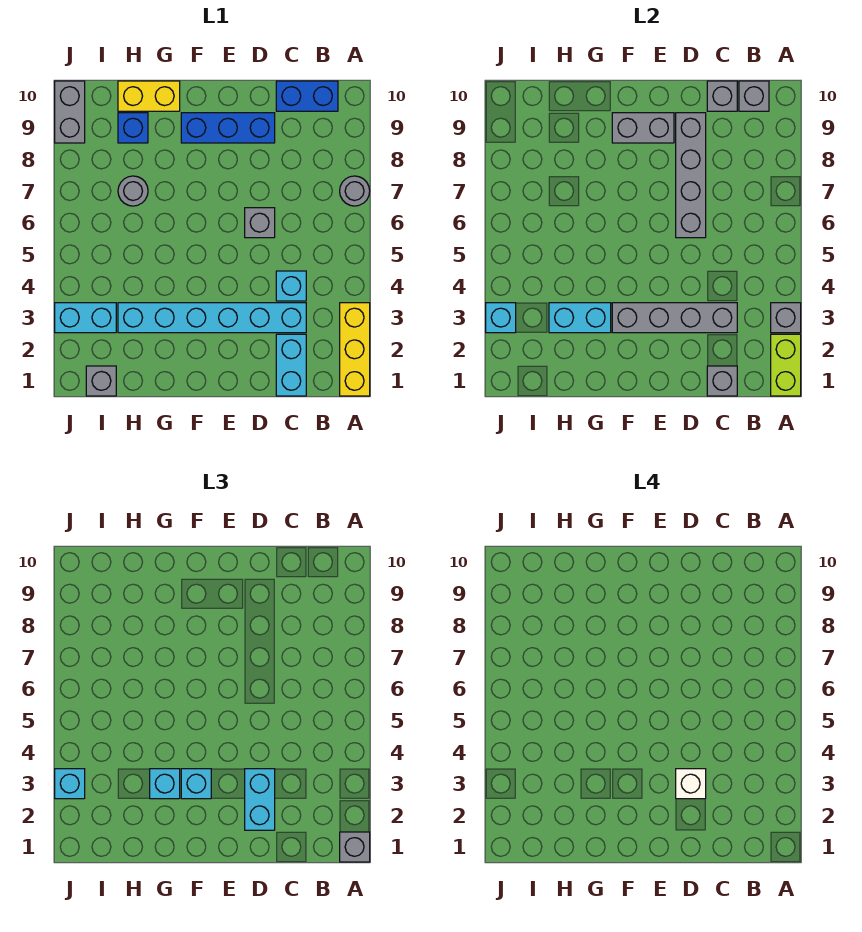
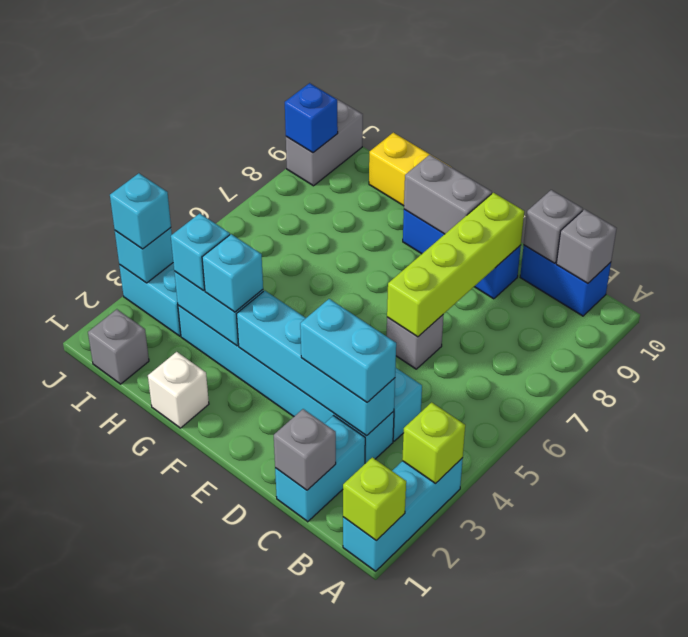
yellow 1x3 brick [340,303,370,396] -> cyan 1x3 brick [343,458,463,571]
lime 1x2 brick [771,334,801,396] -> lime 1x1 brick [343,457,406,541]
grey 1x1 brick [340,832,370,862] -> none
grey 1x1 brick [771,303,801,333] -> lime 1x1 brick [402,402,465,483]
grey 1x1 round brick [340,176,370,206] -> none
grey 1x4 brick [612,303,737,333] -> cyan 1x4 brick [237,291,395,436]
cyan 1x2 brick [245,769,275,830] -> cyan 1x2 brick turned to [300,299,396,402]
white 1x1 brick [676,769,706,799] -> white 1x1 brick moved to [148,352,209,428]
grey 1x4 brick [676,113,706,238] -> lime 1x4 brick [387,193,524,337]
cyan 1x1 brick [181,769,211,799] -> cyan 1x1 brick moved to [171,213,230,291]
grey 1x1 round brick [118,176,148,206] -> none
blue 1x1 brick [118,113,148,143] -> blue 1x1 brick moved to [285,83,338,153]

